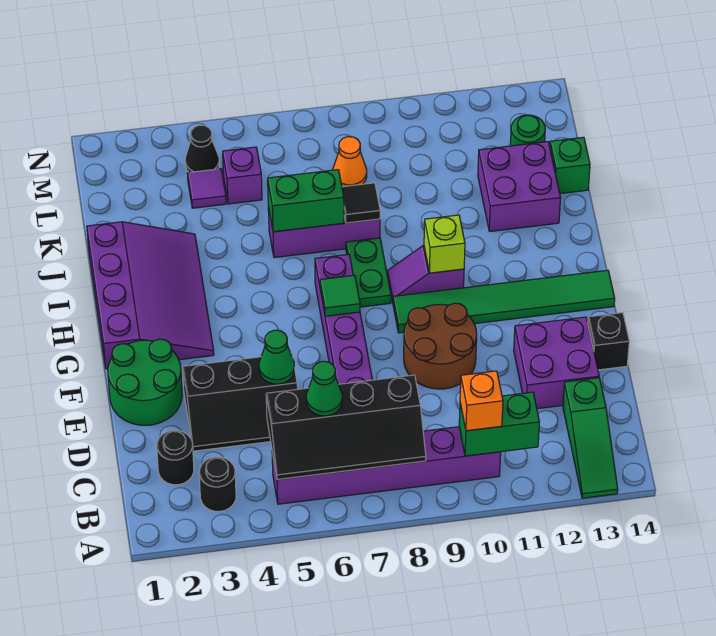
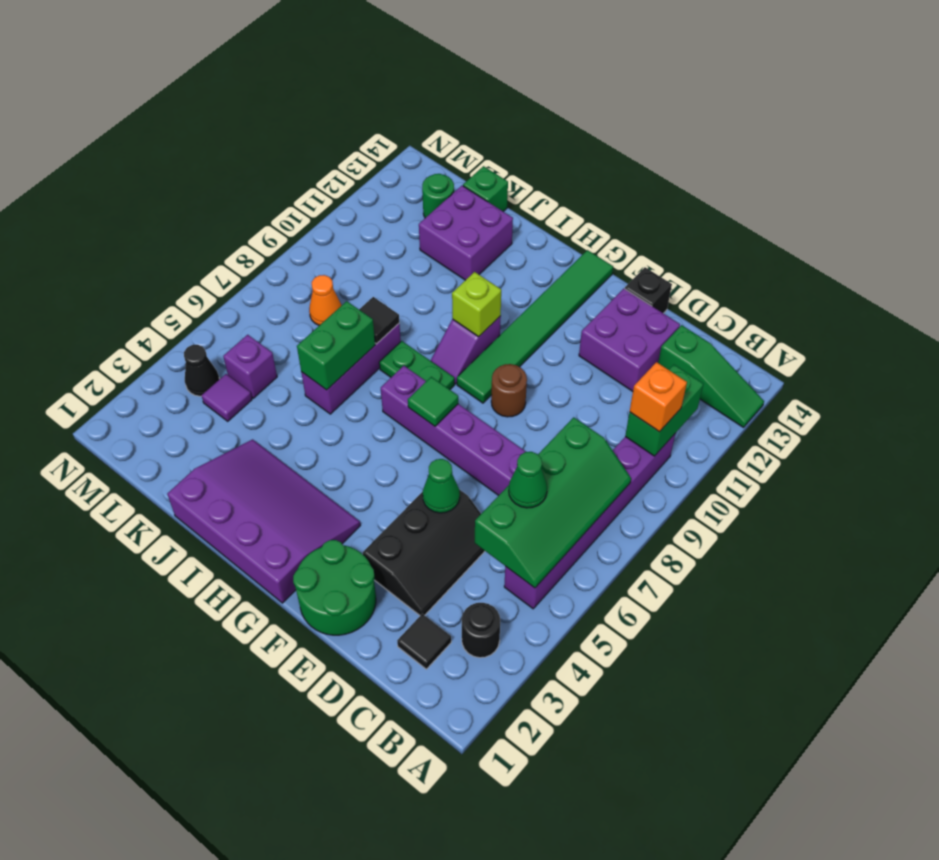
black 2x4 slope [266,375,426,479] -> green 2x4 slope [475,417,631,588]
black 1x1 round brick [157,430,194,485] -> black 1x1 tile [397,614,451,669]
brown 2x2 round brick [404,303,477,389] -> brown 1x1 round brick [491,364,527,417]

